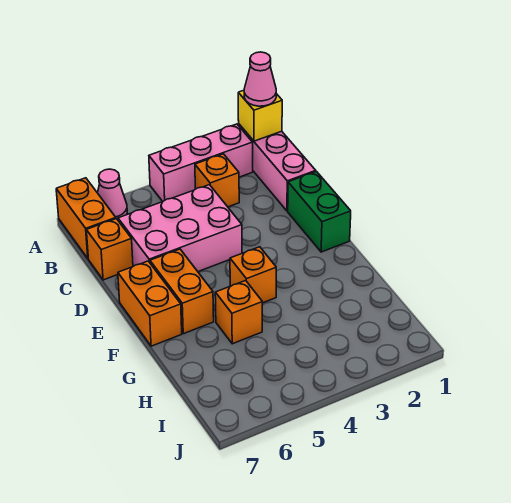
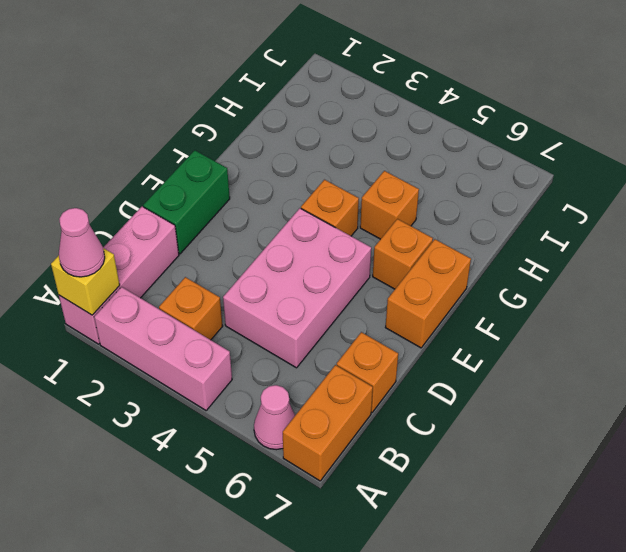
pink 2x3 brick [118,185,242,272] -> pink 2x3 brick turned to [223,208,371,368]
orange 1x2 brick [150,249,214,334] -> orange 1x1 brick [373,219,433,289]

